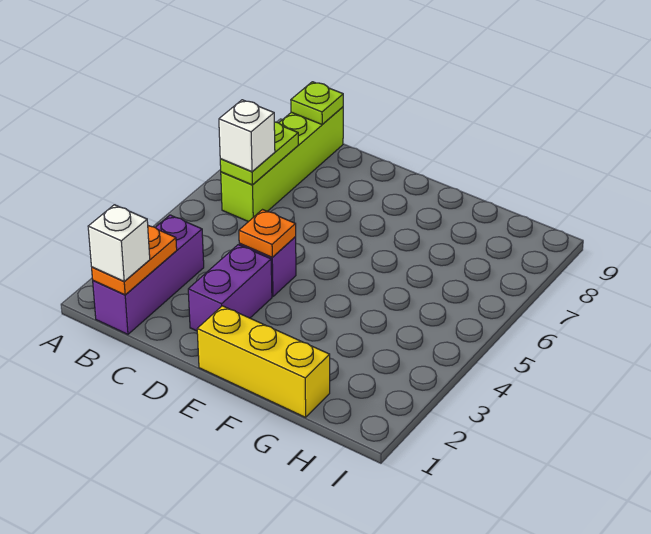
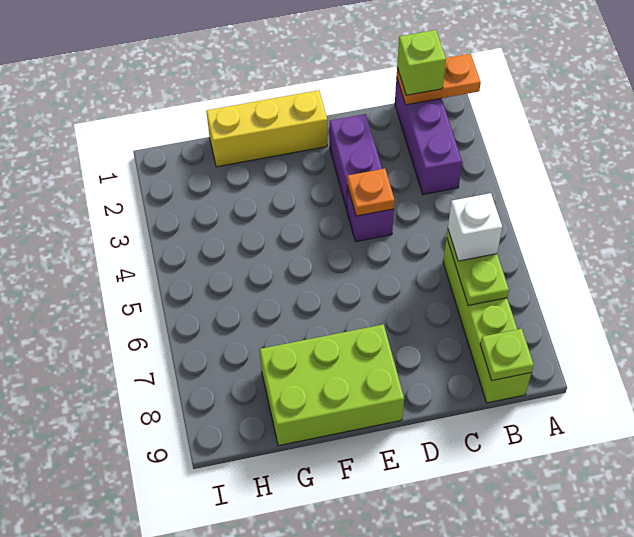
orange 1x2 plate [92,226,177,295] -> orange 1x2 plate turned to [397,54,481,105]
white 1x1 brick [88,205,150,281] -> lime 1x1 brick [397,30,446,95]
none -> lime 2x3 brick [260,324,404,446]

